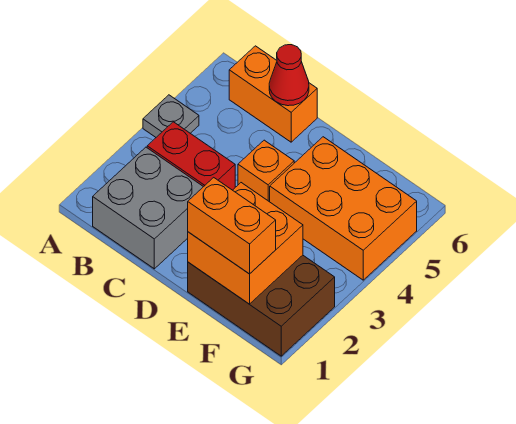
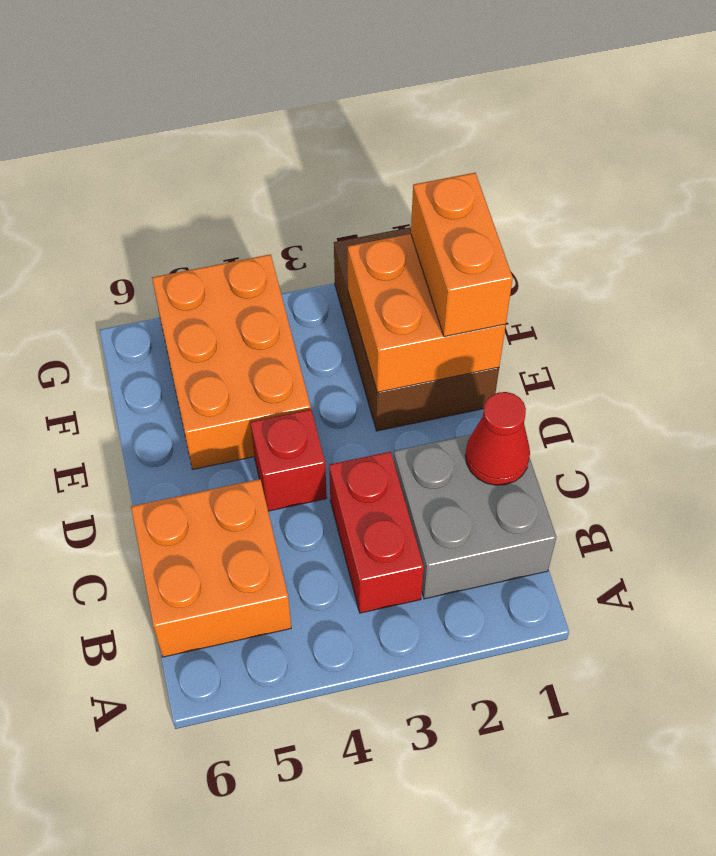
grey 1x1 plate [143,95,199,137] -> none
orange 1x2 brick [229,46,317,142] -> orange 2x2 brick [131,479,291,657]
red 1x1 cone [269,45,309,106] -> red 1x1 cone moved to [465,392,530,485]
orange 1x1 brick [238,140,294,202] -> red 1x1 brick [250,409,327,511]

